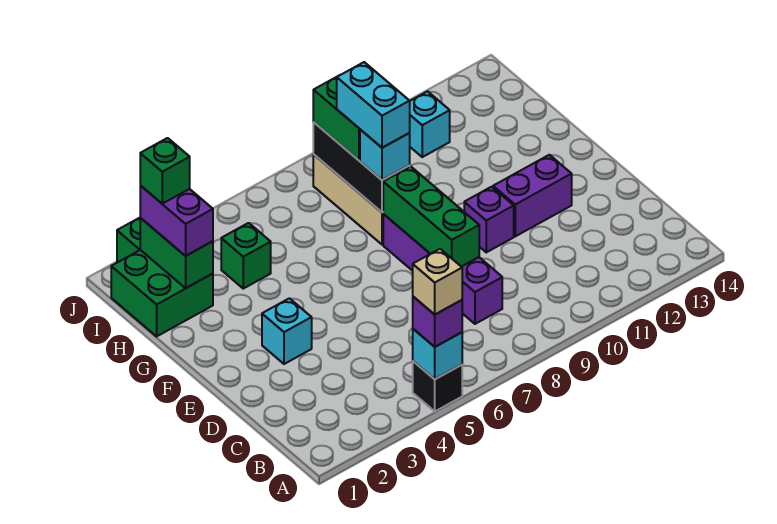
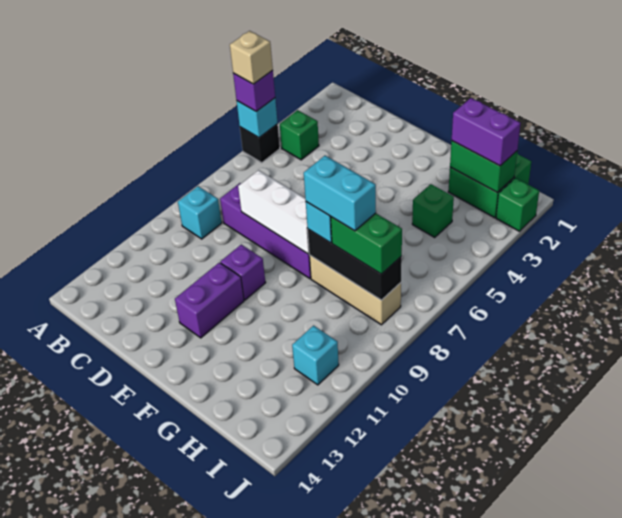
green 1x3 brick [383,166,479,267] -> white 1x3 brick [238,170,309,254]
cyan 1x1 brick [262,298,312,364] -> cyan 1x1 brick moved to [178,186,222,239]
green 1x1 brick [140,138,190,204] -> green 1x1 brick moved to [280,110,319,160]

